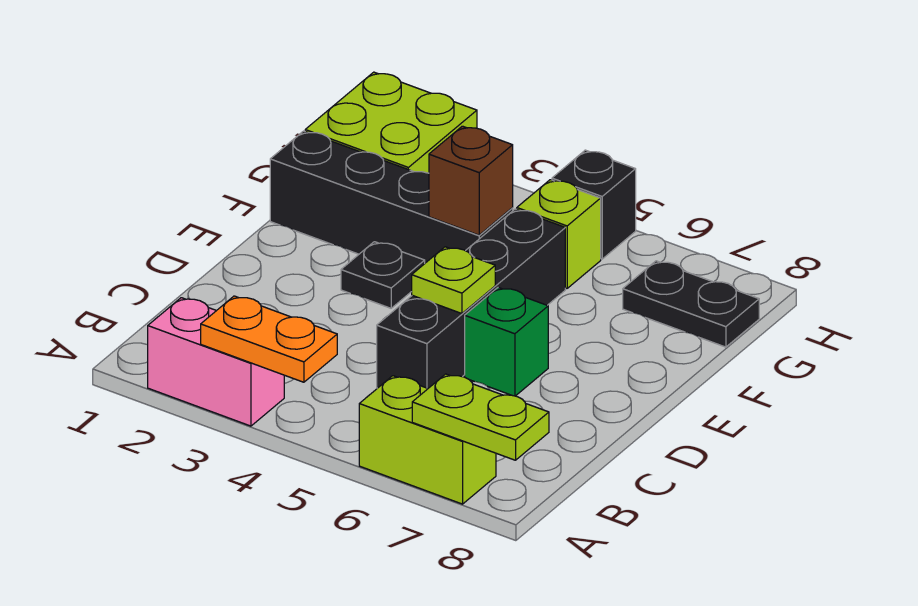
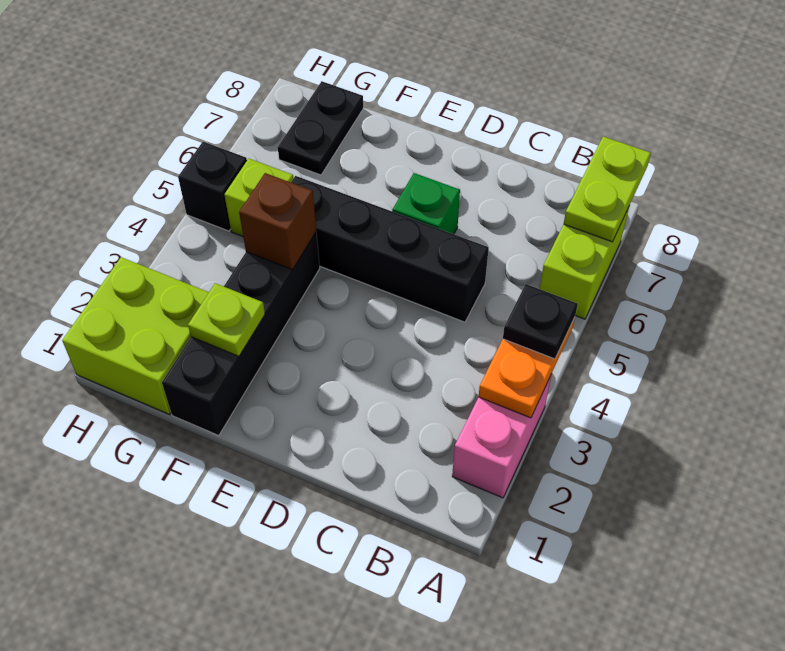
lime 1x1 plate [412,247,495,314] -> lime 1x1 plate moved to [188,283,265,356]
black 1x1 plate [341,242,425,308] -> black 1x1 plate moved to [503,284,578,359]

